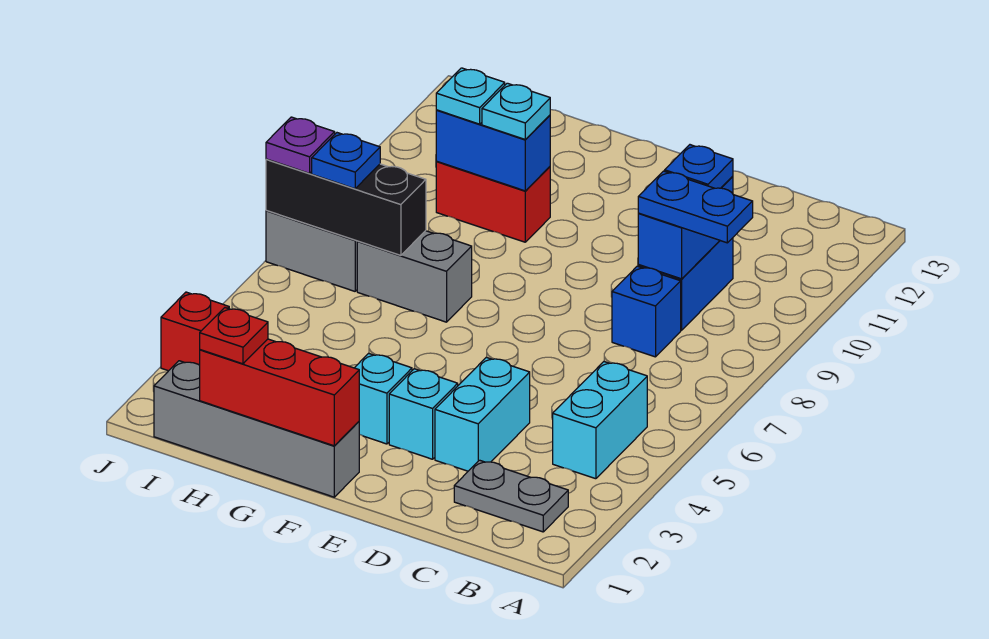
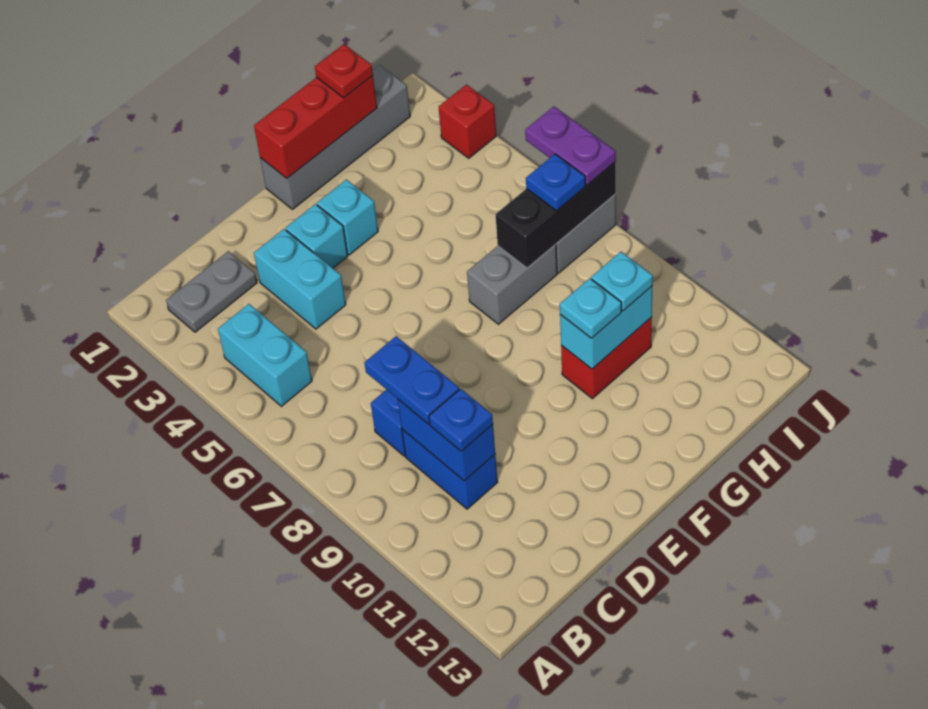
blue 1x2 plate [638,171,753,243] -> blue 1x2 plate turned to [365,336,459,424]
blue 1x2 brick [436,110,550,191] -> cyan 1x2 brick [560,286,652,369]
purple 1x1 plate [266,117,335,173] -> purple 1x2 plate [525,107,616,185]

